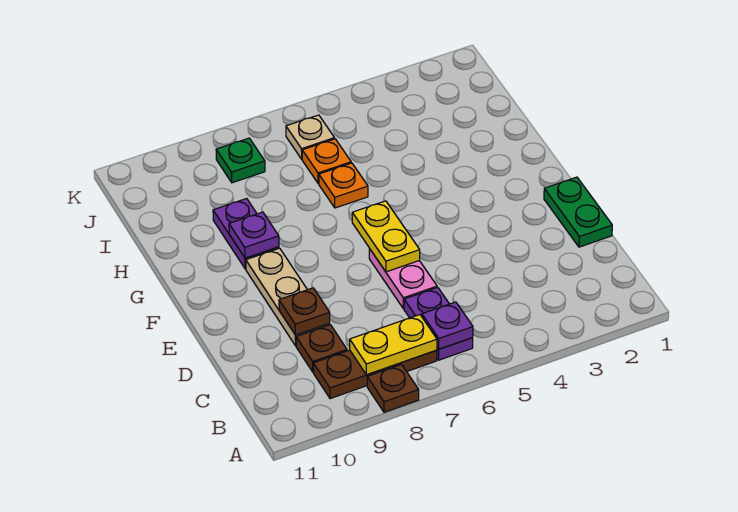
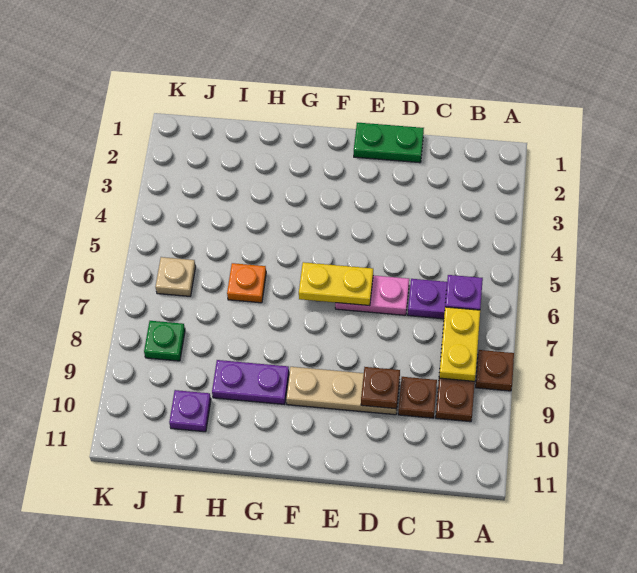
purple 1x1 plate [229,212,279,258] -> purple 1x1 plate moved to [169,390,211,432]
orange 1x1 plate [302,139,351,184] -> none

